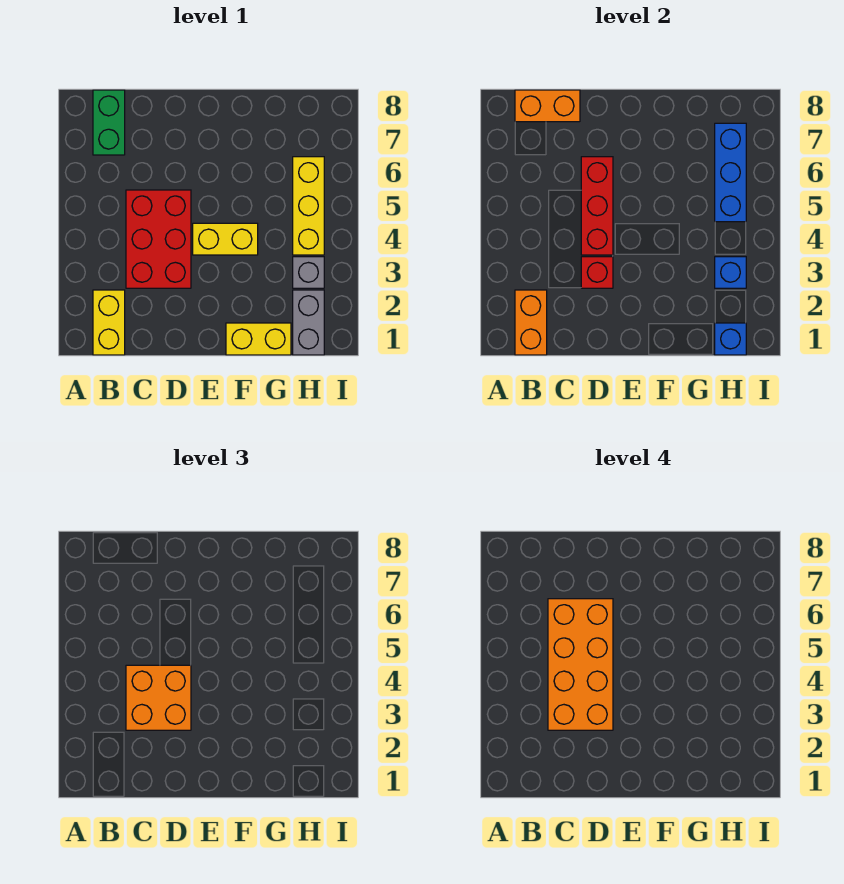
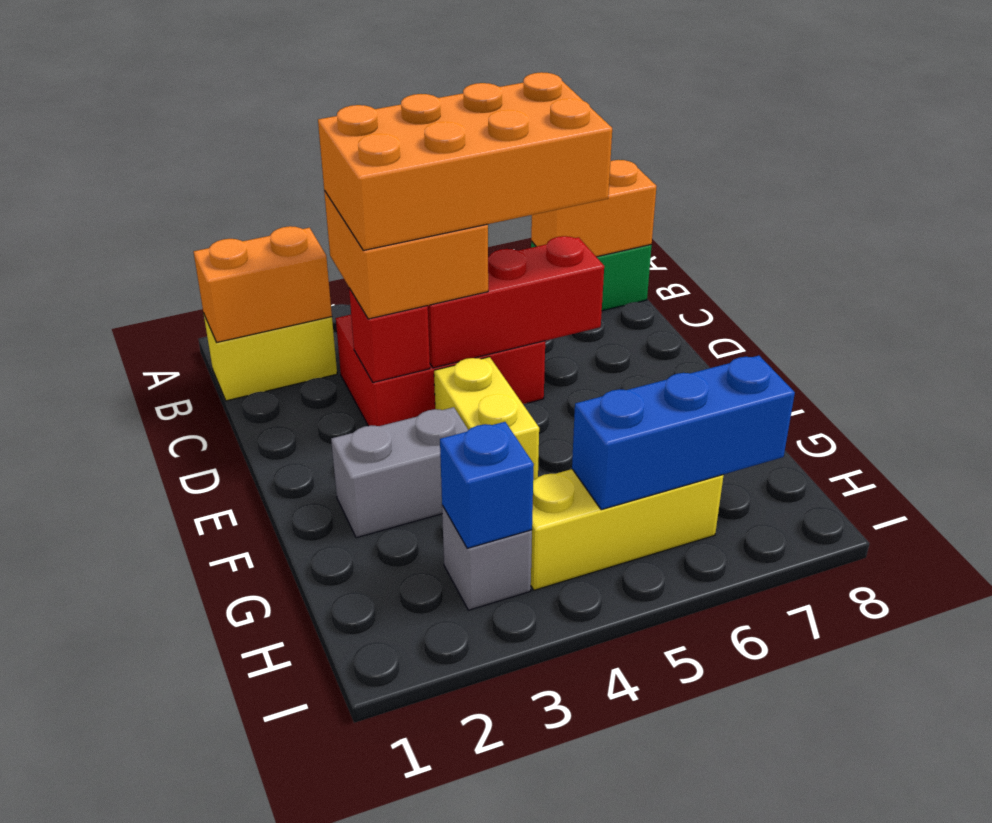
orange 1x2 brick [515,90,580,122] -> orange 1x2 brick turned to [531,160,657,257]
yellow 1x2 brick [226,323,291,355] -> none
grey 1x2 brick [293,290,324,355] -> grey 1x2 brick moved to [331,407,468,538]
blue 1x1 brick [715,323,746,355] -> none

